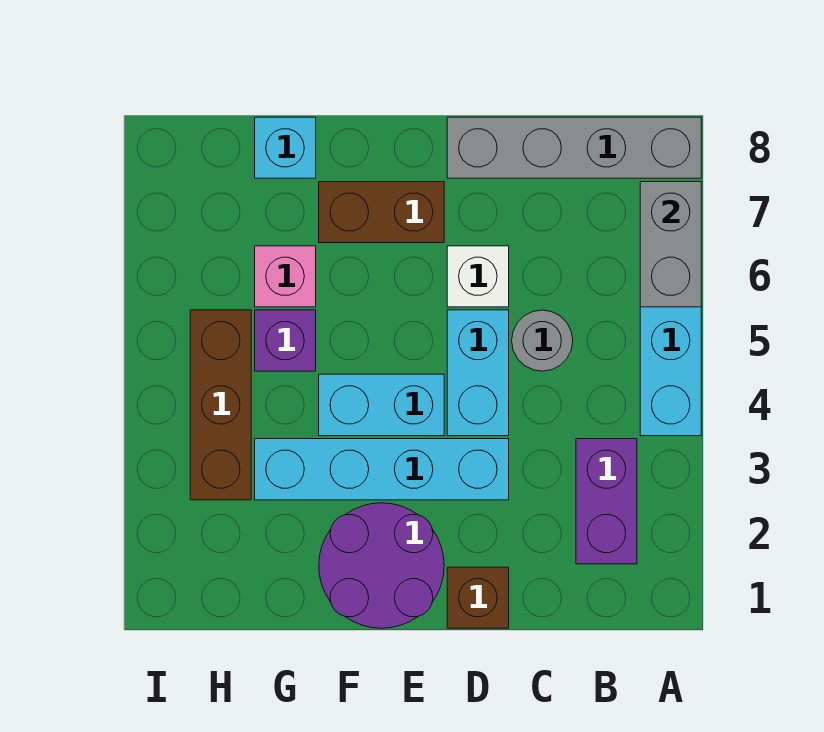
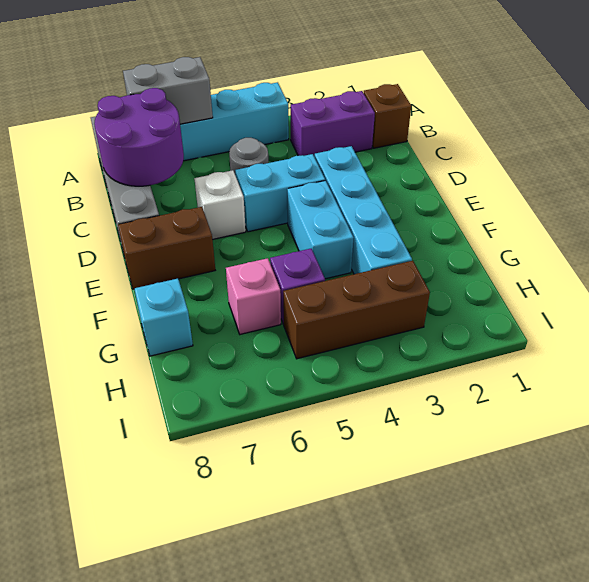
brown 1x1 brick [447,567,509,628] -> brown 1x1 brick moved to [364,84,411,148]
purple 2x2 round brick [319,503,444,628] -> purple 2x2 round brick moved to [94,88,184,186]
brown 1x2 brick [319,182,444,243] -> brown 1x2 brick turned to [118,207,215,289]

